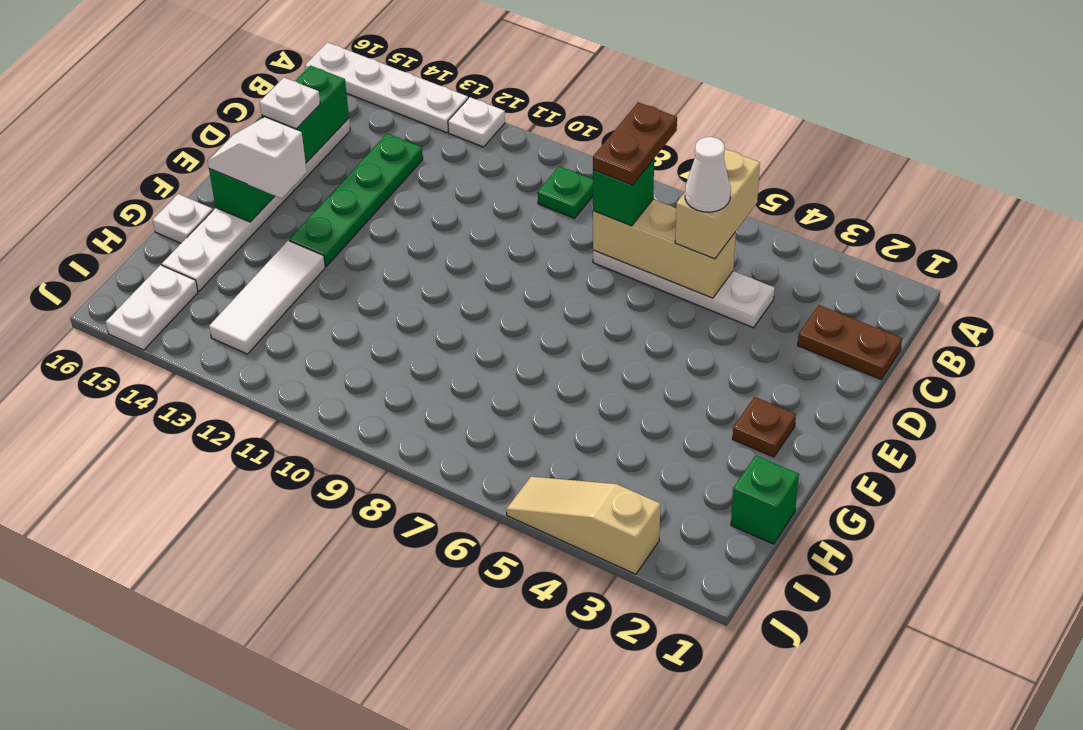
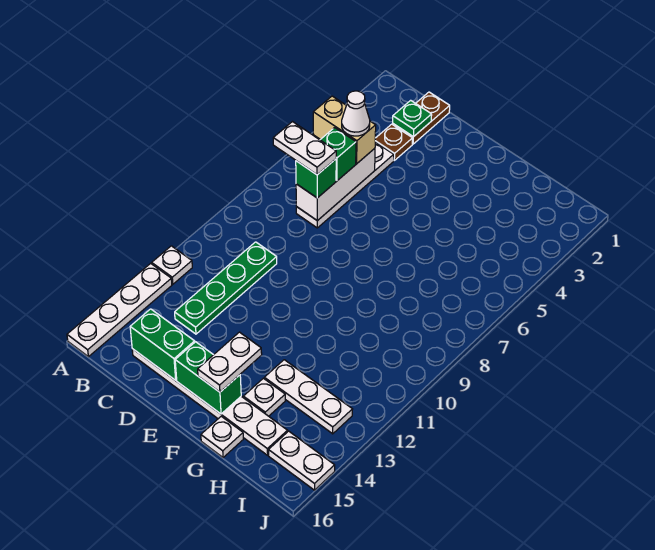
brown 1x2 plate [593,102,677,185] -> white 1x2 plate [273,122,336,175]
green 1x1 plate [538,166,593,218] -> green 1x1 plate moved to [393,100,432,137]
tan 1x3 brick [593,199,736,298] -> white 1x3 brick [296,148,375,221]
green 1x4 plate [289,134,423,266] -> green 1x4 plate turned to [175,242,277,334]
white 1x1 plate [260,78,320,129] -> white 1x1 plate moved to [243,378,285,416]
brown 1x1 plate [733,397,796,457] -> brown 1x1 plate moved to [375,124,413,160]
white 1x2 slope [208,117,307,199] -> white 1x2 plate [198,332,262,392]
white 1x3 tile [209,241,325,354] -> white 1x3 plate [264,360,353,434]
green 1x1 brick [731,455,799,544] -> green 1x1 brick moved to [320,128,356,181]
tan 1x3 slope [506,477,660,574] -> none

